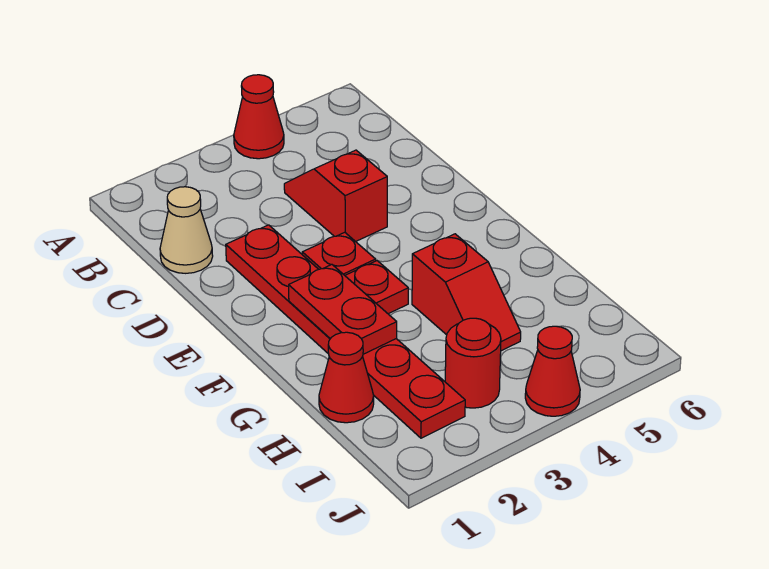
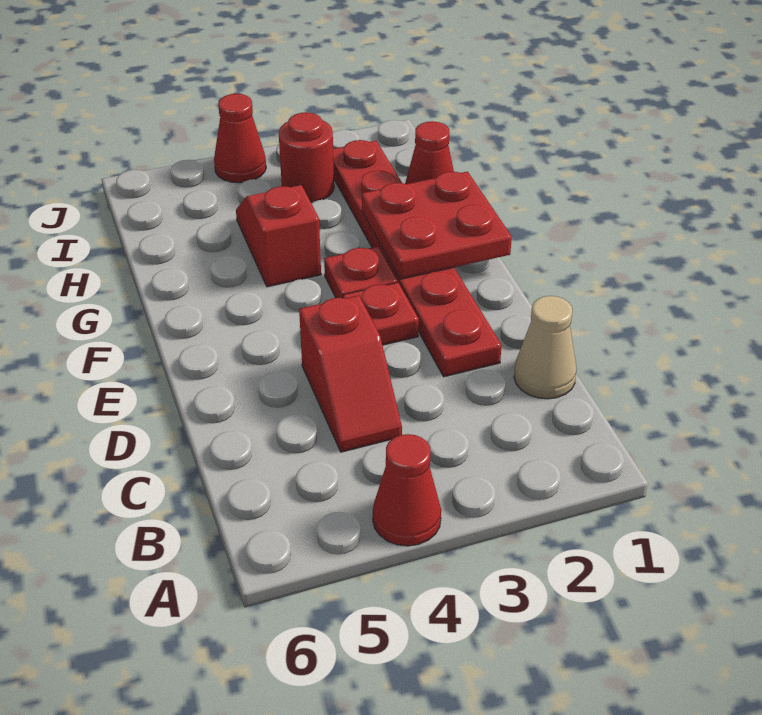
red 1x2 plate [289,265,397,354] -> red 2x2 plate [362,172,512,279]

